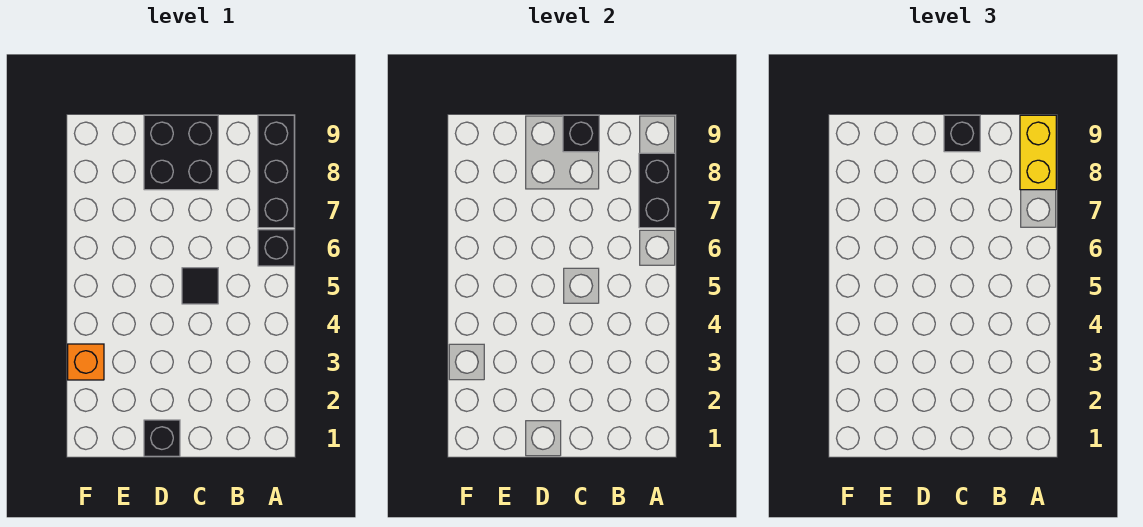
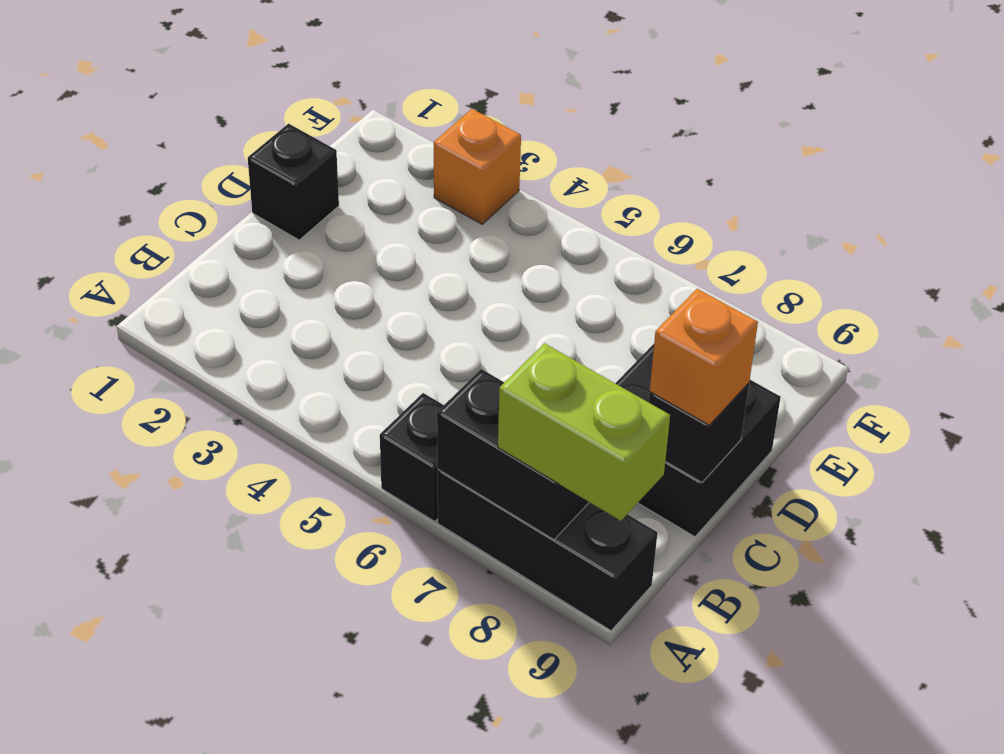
yellow 1x2 brick [1020,115,1056,190] -> lime 1x2 brick [498,343,670,521]
black 1x1 tile [182,268,218,304] -> none
black 1x1 brick [944,115,980,152] -> orange 1x1 brick [650,289,758,425]

